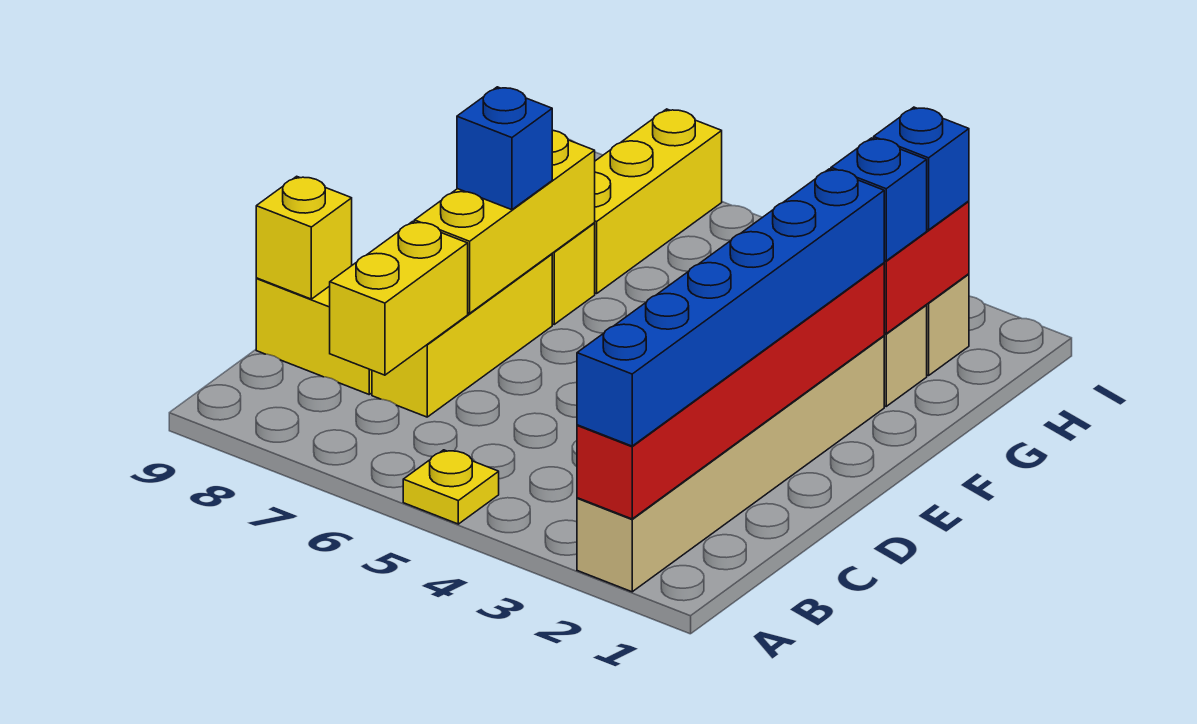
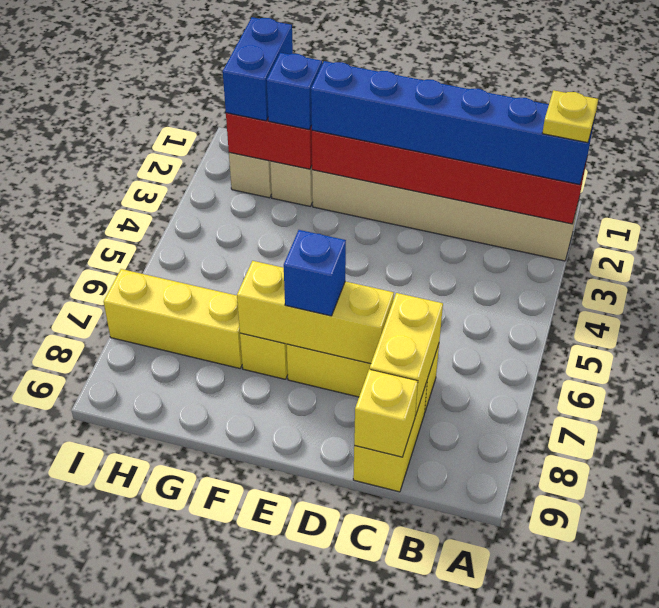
yellow 1x1 plate [403,450,499,524] -> yellow 1x1 plate moved to [542,90,598,143]
yellow 1x2 brick [330,222,468,375] -> yellow 1x2 brick turned to [370,293,443,416]
blue 1x1 brick [874,107,969,230] -> blue 1x2 brick [223,17,293,121]

